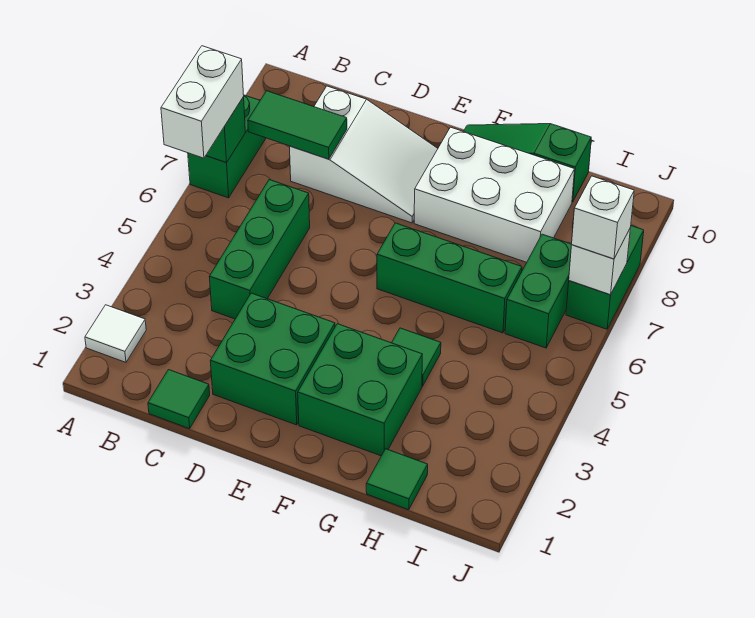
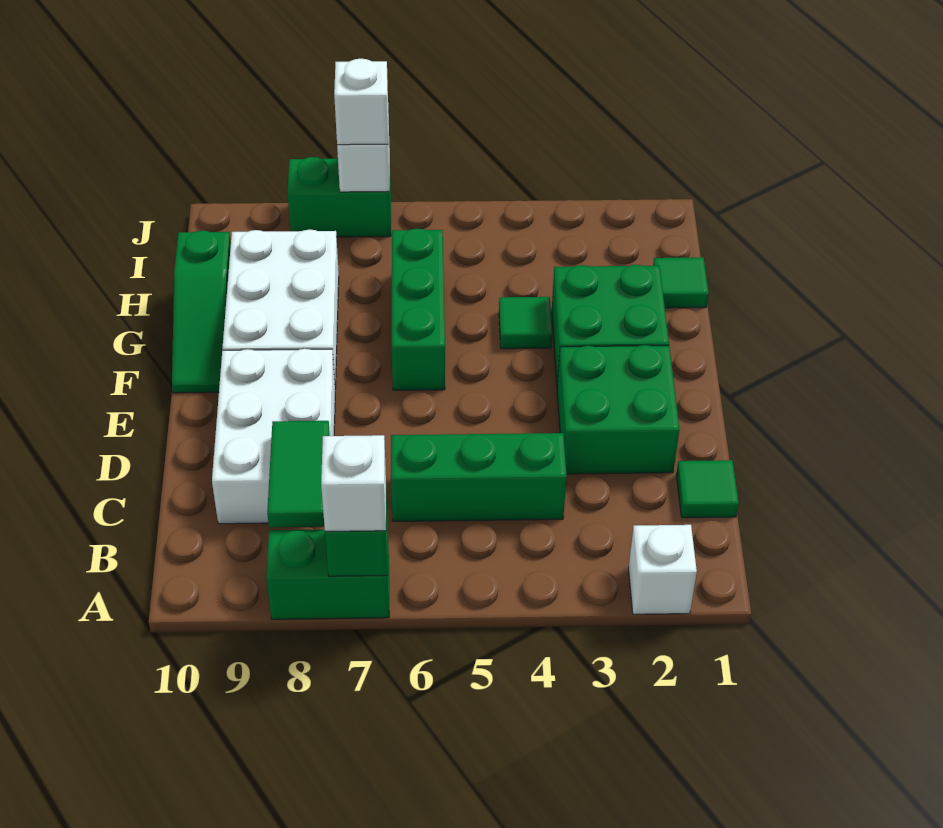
white 1x1 tile [85,305,146,362] -> white 1x1 brick [628,525,697,614]
white 1x2 brick [161,46,244,158] -> white 1x1 brick [321,435,386,531]
white 2x3 slope [290,86,438,223] -> white 2x3 brick [212,349,335,524]
green 1x2 brick [505,234,572,348] -> none

